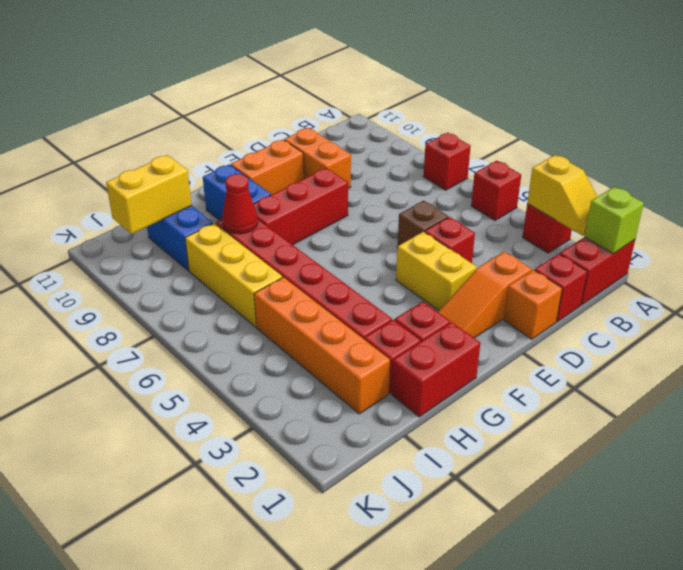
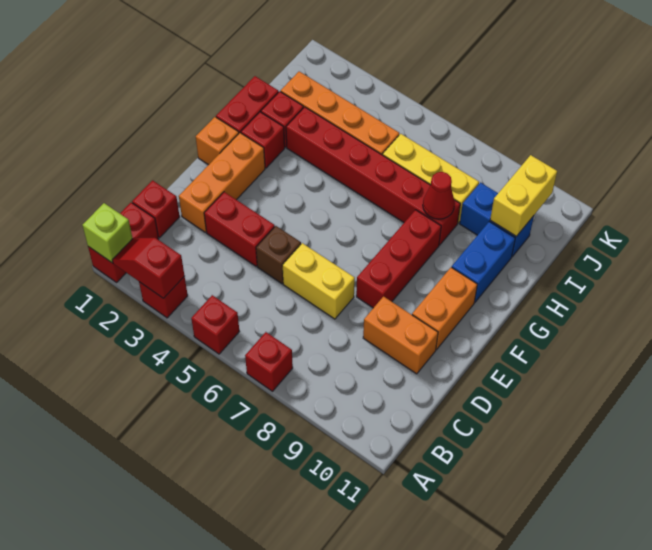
yellow 1x2 slope [527,155,597,236] -> red 1x2 slope [112,238,184,298]
orange 1x1 brick [504,270,562,339] -> orange 1x1 brick moved to [196,117,239,165]
orange 1x3 slope [438,251,532,338] -> orange 1x3 brick [179,133,265,232]
red 1x1 brick [425,217,475,263] -> red 1x2 brick [204,192,275,266]
yellow 1x2 brick [396,232,477,310] -> yellow 1x2 brick moved to [282,243,355,319]
blue 1x2 brick [203,164,271,220] -> blue 1x2 brick turned to [452,222,515,302]

